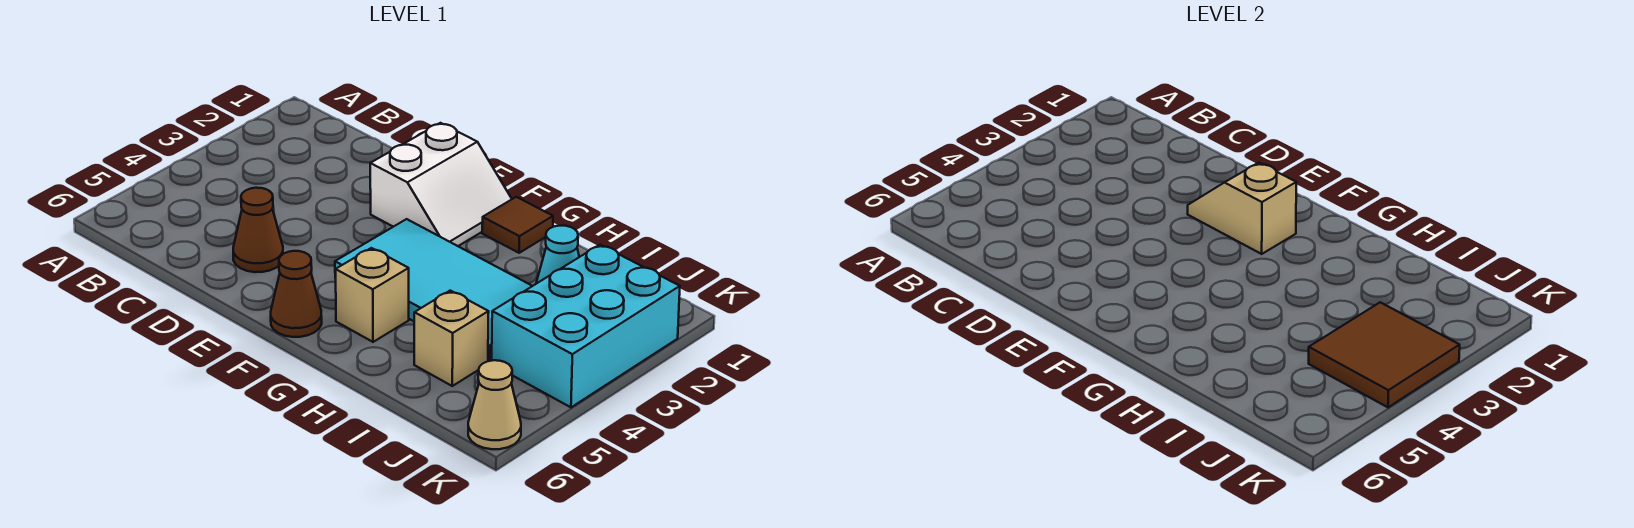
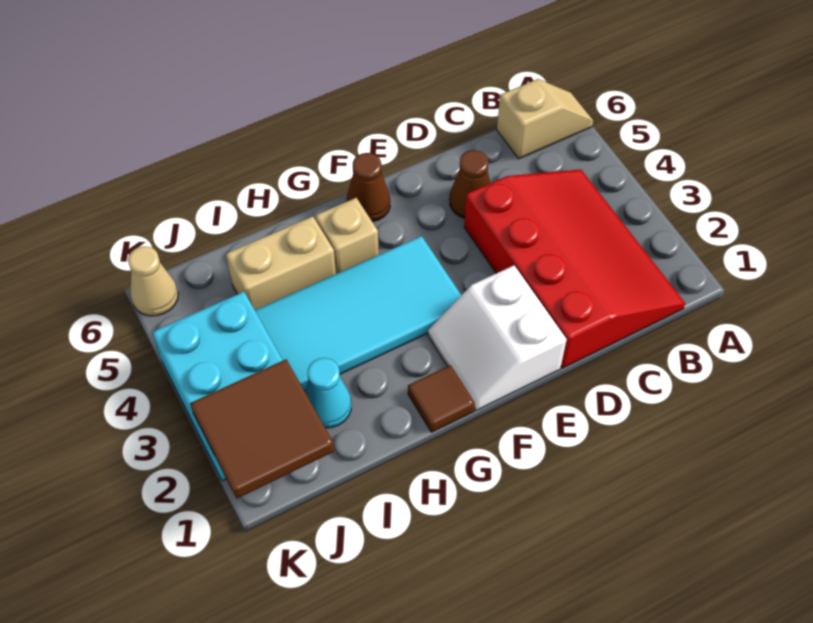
none -> red 3x4 slope [464,170,685,368]
tan 1x2 slope [1188,163,1296,254] -> tan 1x2 slope moved to [497,79,593,159]
tan 1x1 brick [414,291,489,386] -> tan 1x2 brick [226,216,336,310]
brown 2x2 tile [1309,302,1460,407] -> brown 2x2 tile moved to [190,359,334,499]

